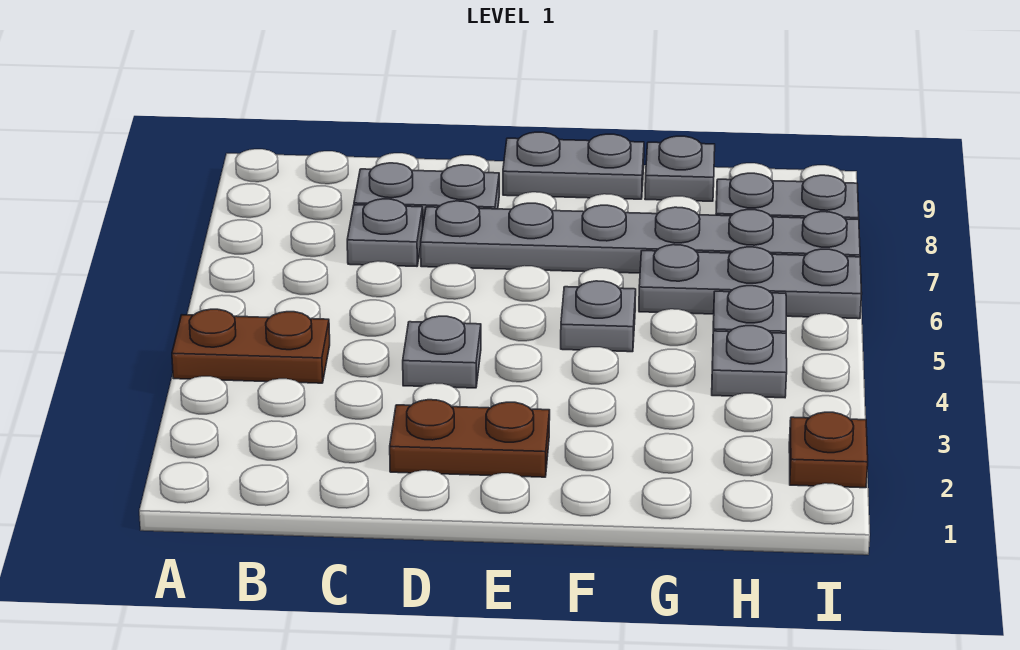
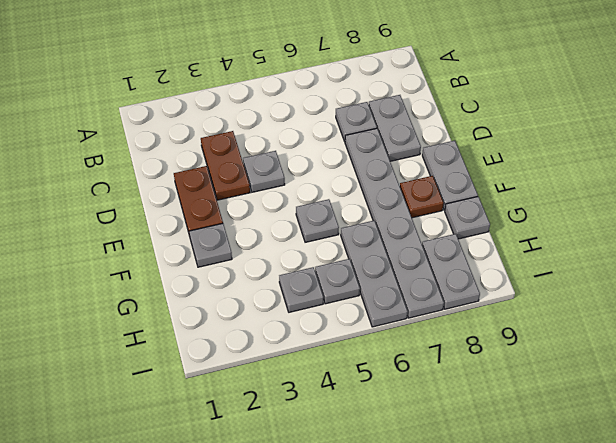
brown 1x2 plate [172,309,330,383] -> brown 1x2 plate moved to [201,131,250,200]
none -> grey 1x1 plate [189,223,232,267]
brown 1x1 plate [789,412,868,488] -> brown 1x1 plate moved to [400,176,444,218]

